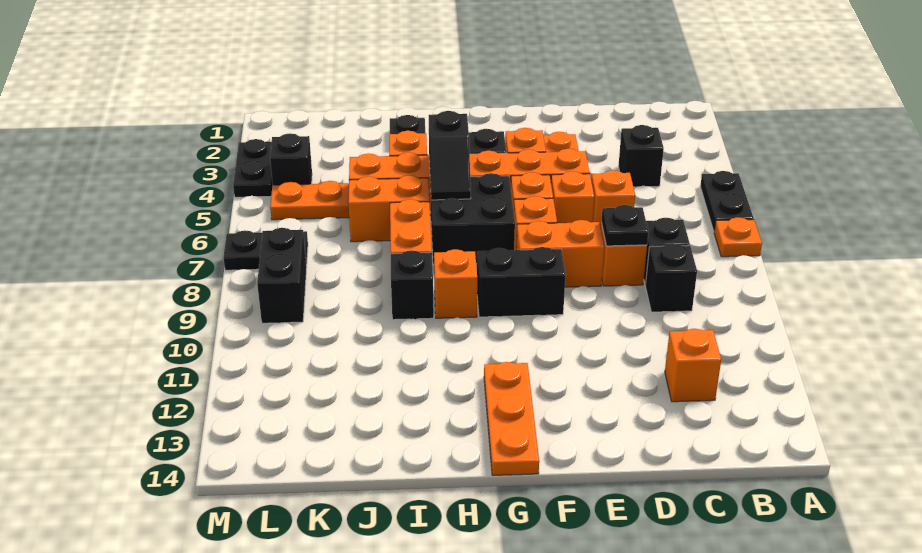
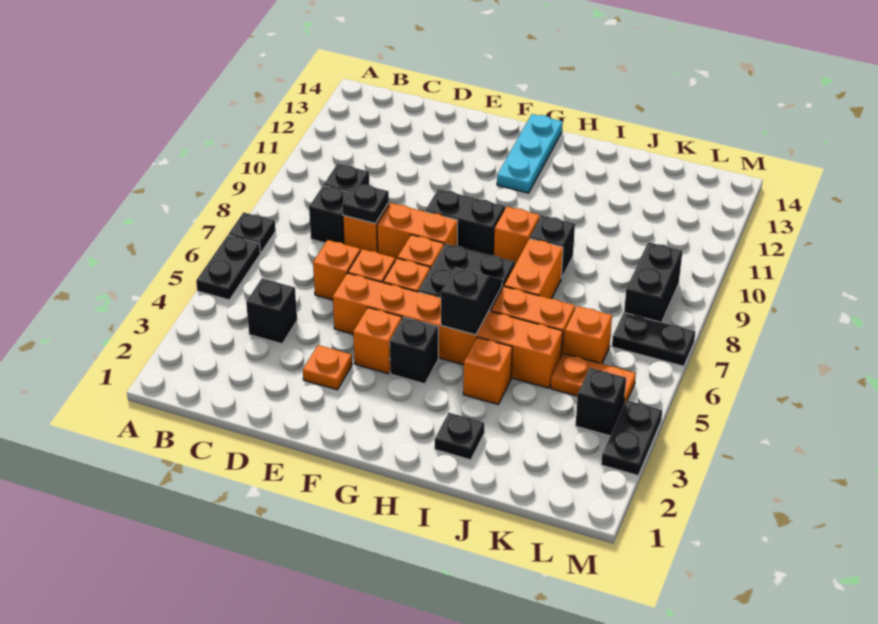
orange 1x1 plate [714,217,762,257] -> black 1x1 plate [229,212,276,253]
orange 1x1 brick [665,329,721,402] -> orange 1x1 brick moved to [564,306,612,364]
orange 1x3 plate [484,362,539,475] -> cyan 1x3 plate [497,114,563,193]

